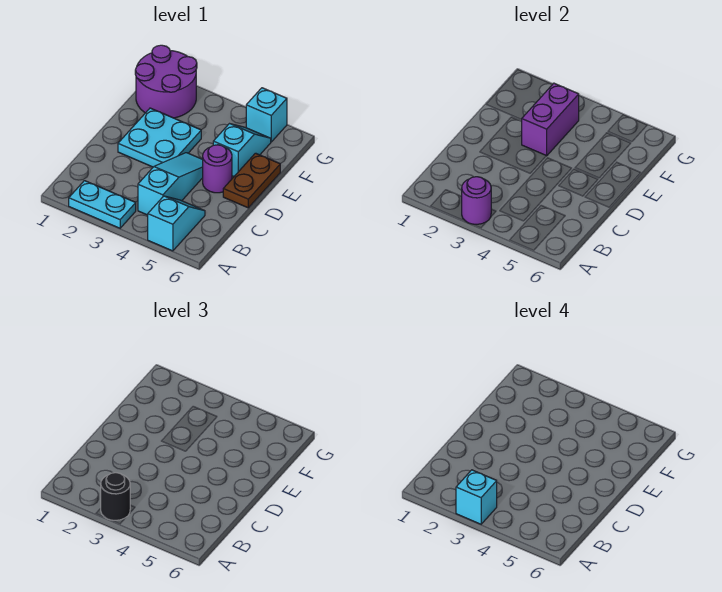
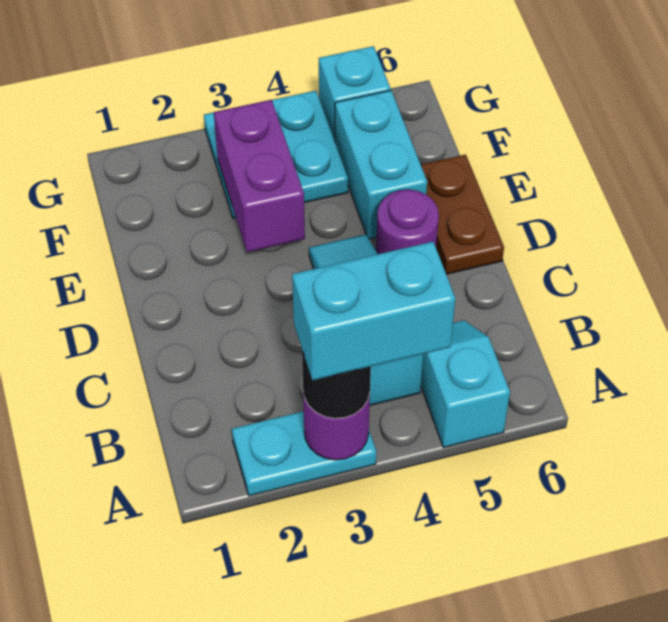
cyan 1x1 brick [456,470,497,524] -> cyan 1x2 brick [292,242,455,380]
cyan 2x2 plate [118,108,201,167] -> cyan 2x2 plate moved to [204,91,348,218]
cyan 1x2 slope [213,124,271,176] -> cyan 1x2 brick [335,90,427,239]
purple 2x2 round brick [135,45,197,118] -> none

